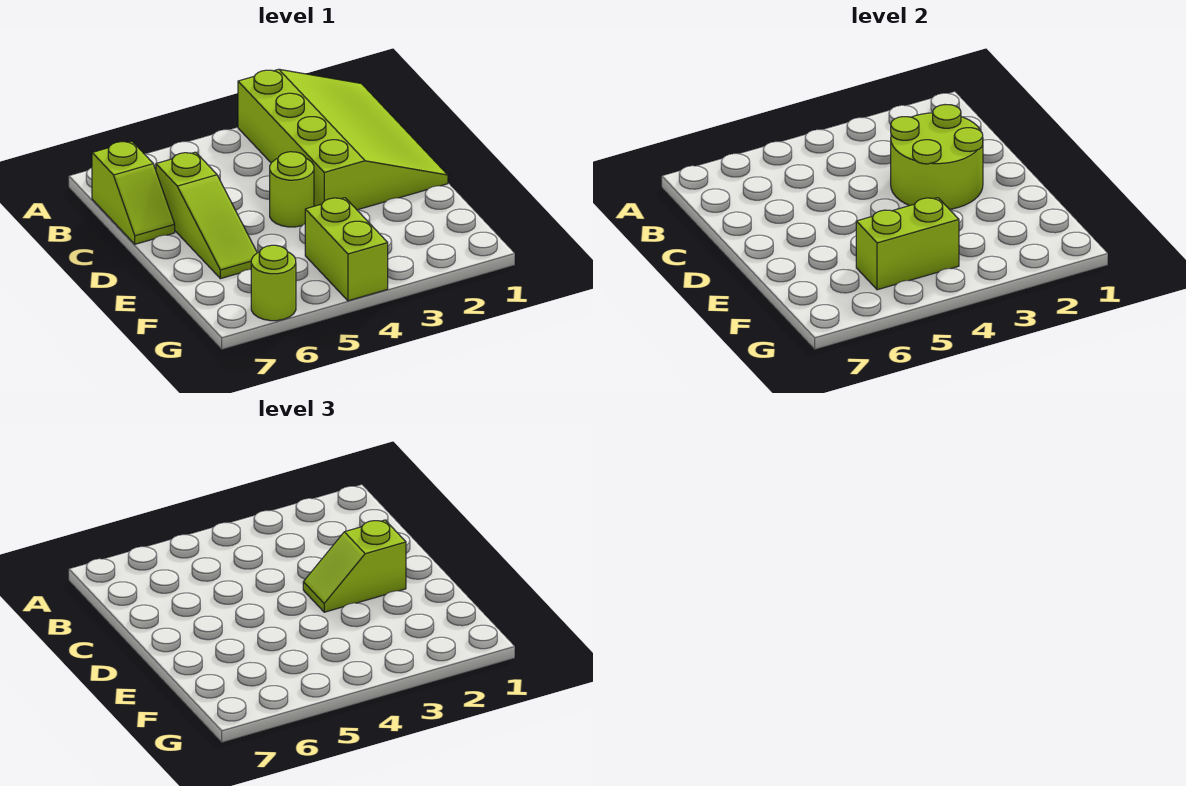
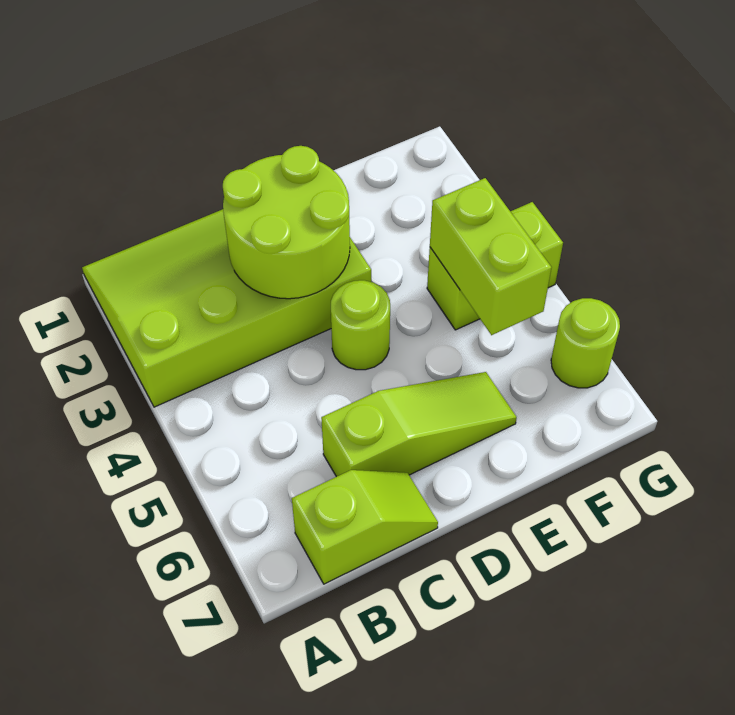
lime 1x2 slope [303,520,406,612] -> none

